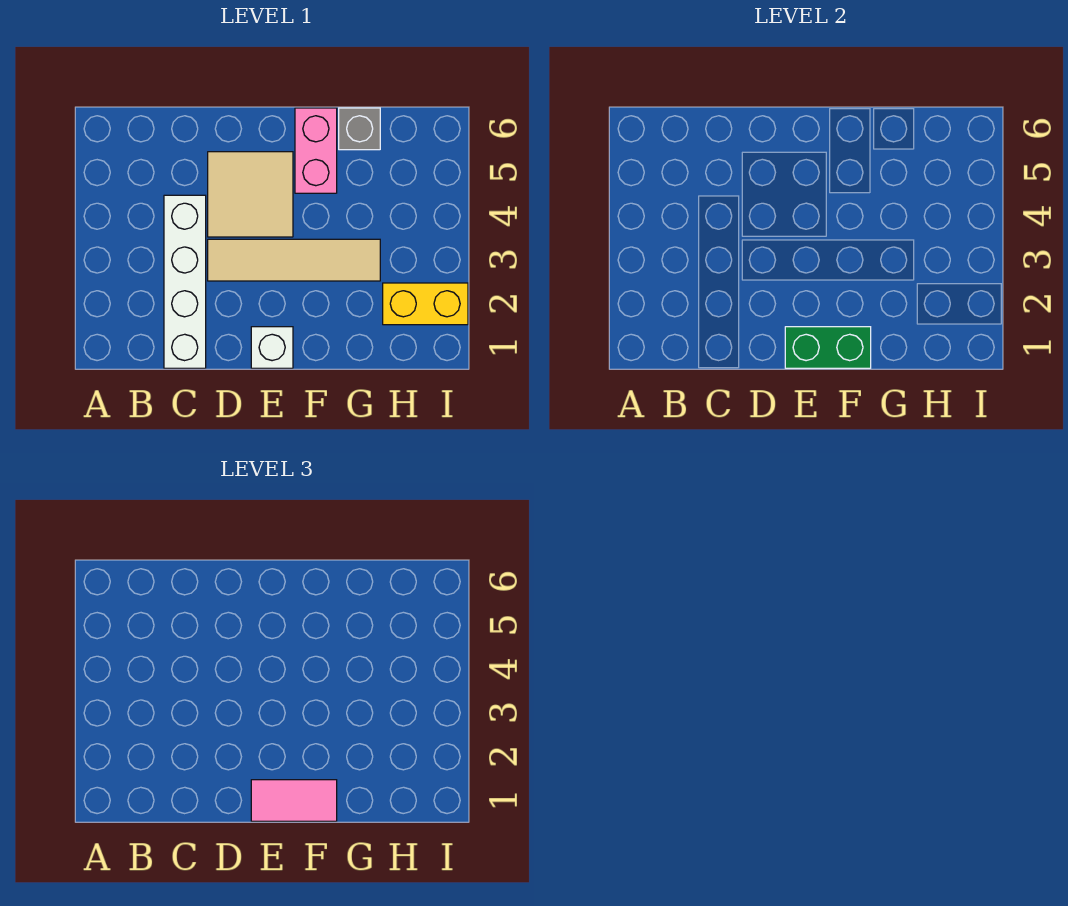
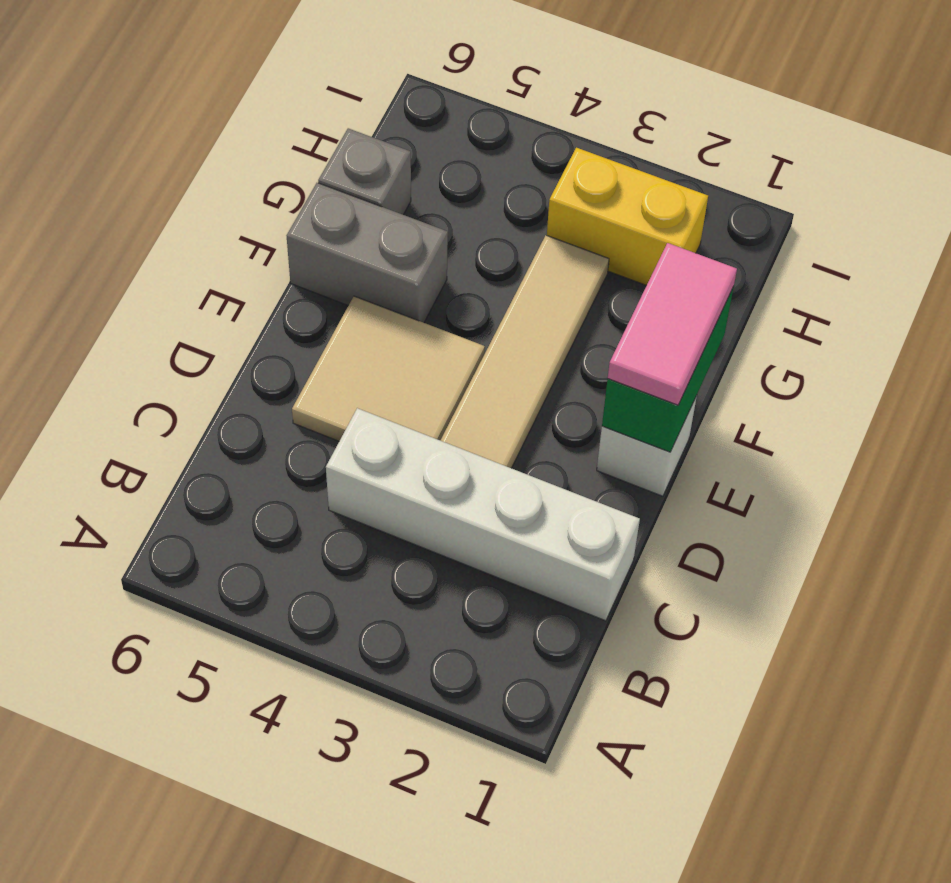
pink 1x2 brick [295,108,337,193] -> grey 1x2 brick [287,183,448,323]
yellow 1x2 brick [383,283,468,325] -> yellow 1x2 brick turned to [547,148,708,285]

